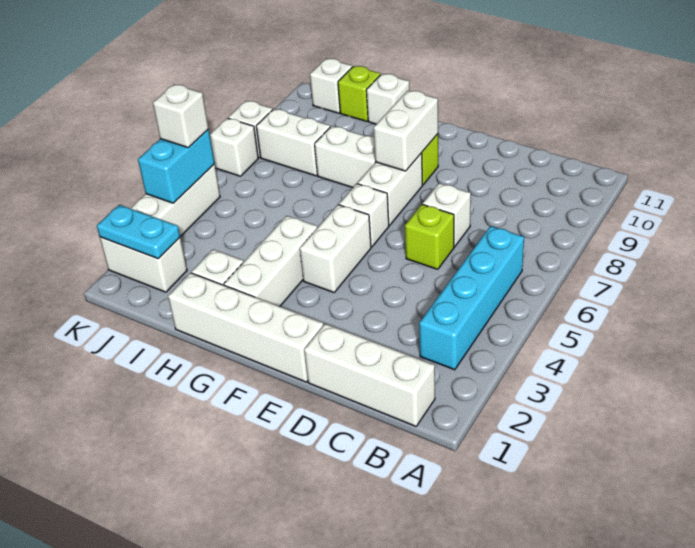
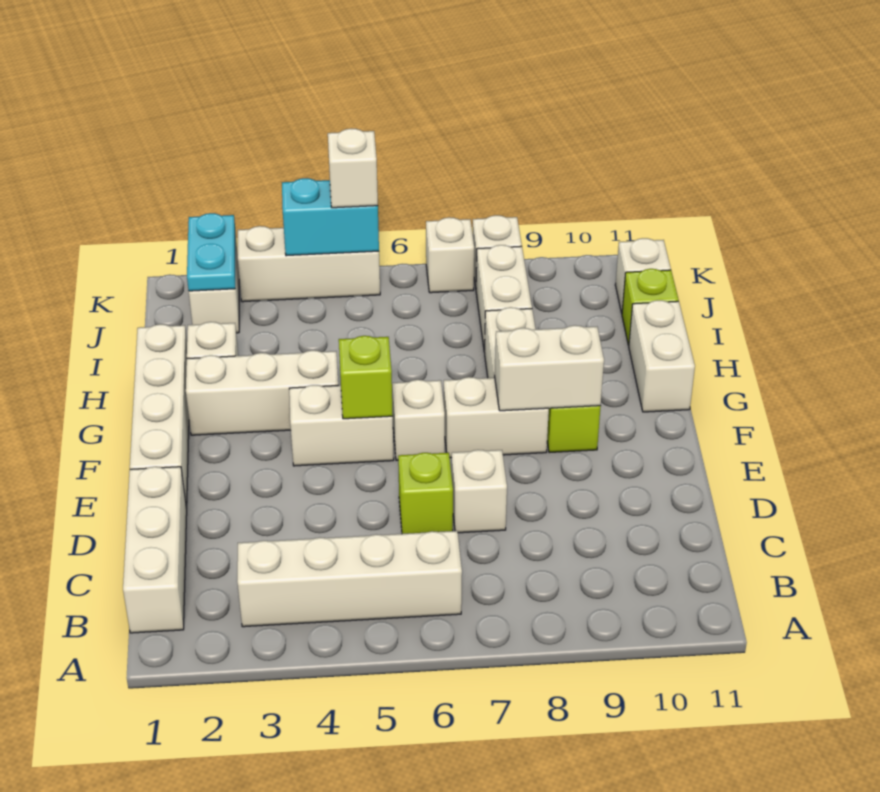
cyan 1x4 brick [419,226,524,370] -> white 1x4 brick [237,531,462,627]
none -> lime 1x1 brick [339,336,393,419]
white 1x1 brick [366,74,410,124] -> white 1x2 brick [629,300,695,412]

